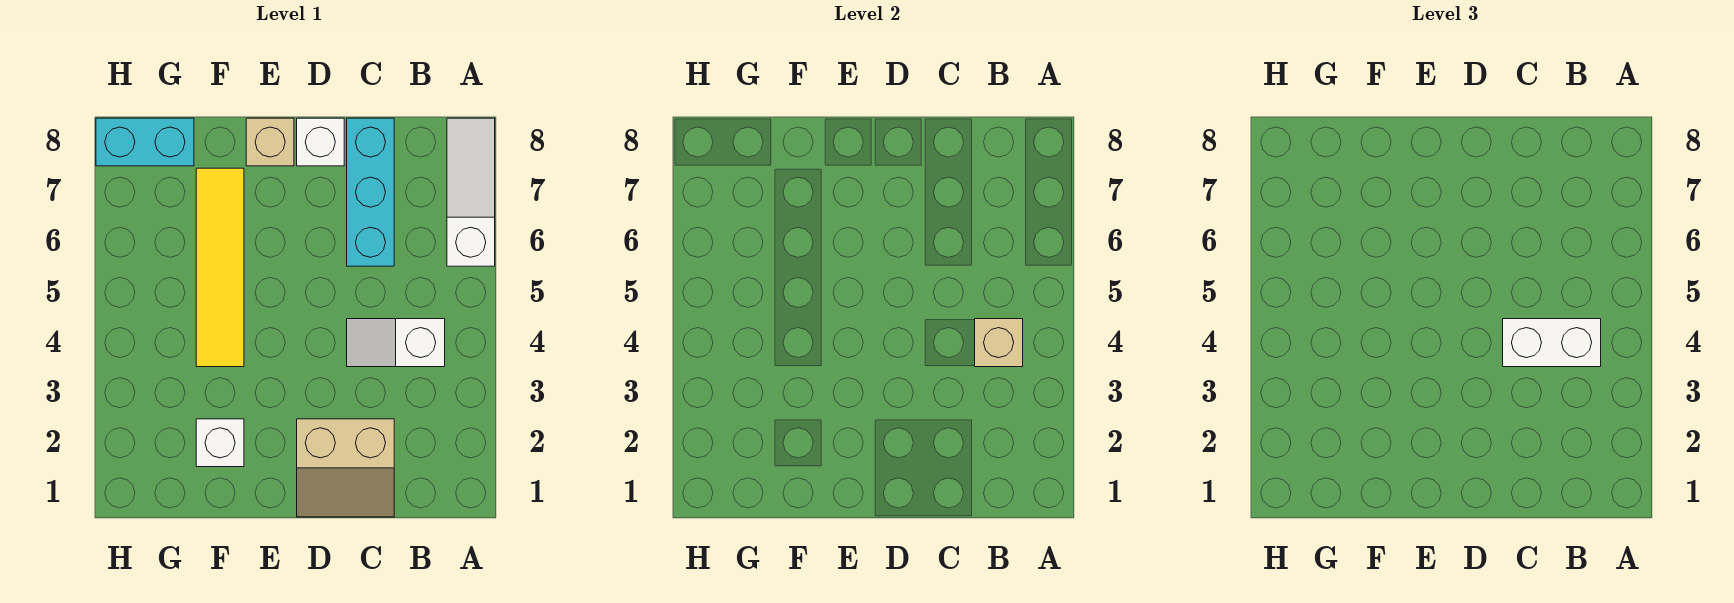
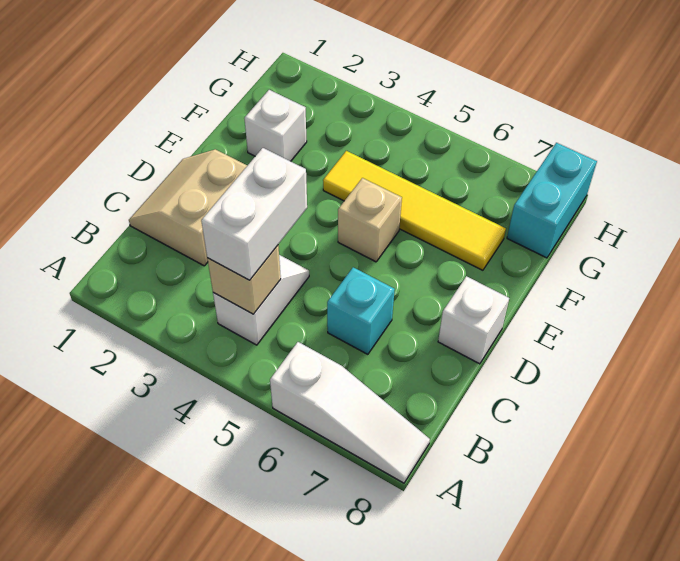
cyan 1x3 brick [347,118,394,266] -> cyan 1x1 brick [327,267,395,354]
tan 1x1 brick [246,118,294,166] -> tan 1x1 brick moved to [338,178,402,262]

